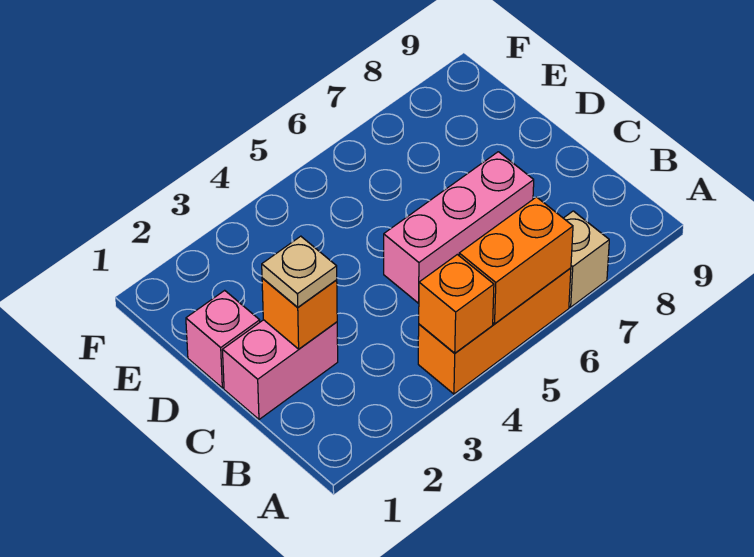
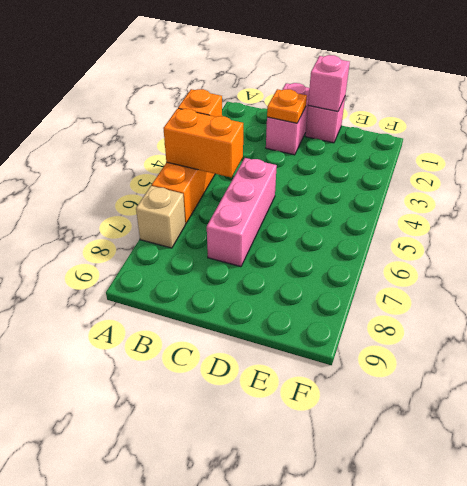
orange 1x2 brick [459,197,573,324] -> orange 1x2 brick turned to [163,109,243,177]
orange 1x1 brick [262,278,337,349] -> orange 1x1 plate [267,89,307,123]
tan 1x1 plate [262,236,337,307] -> none
none -> pink 1x1 brick [308,55,350,112]

